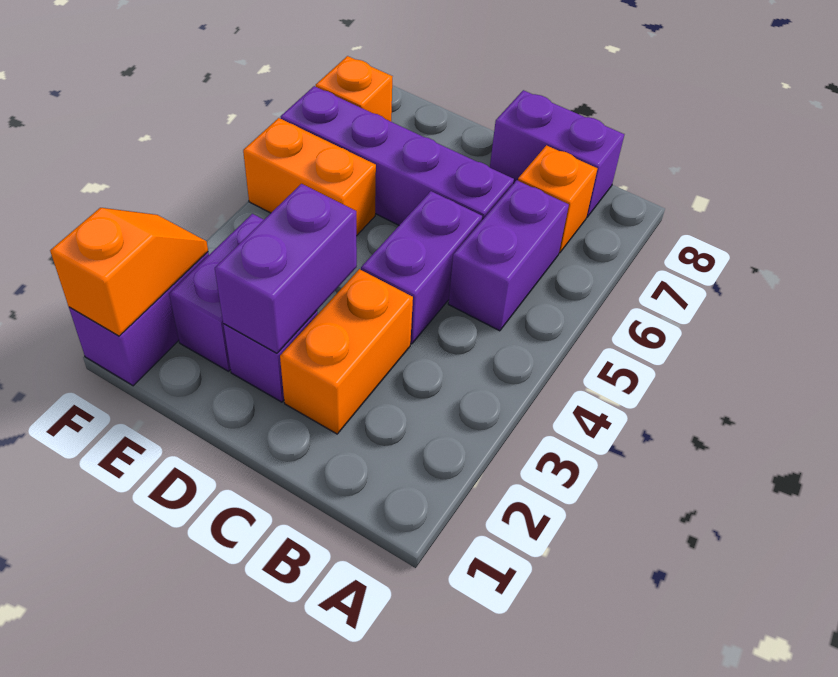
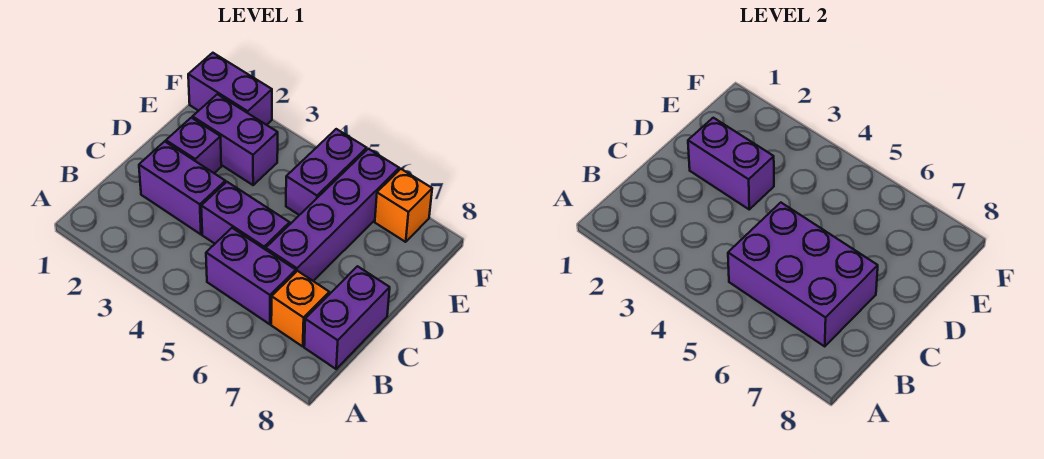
none -> purple 2x3 brick [728,203,878,346]
orange 1x2 brick [280,269,413,434] -> purple 1x2 brick [139,141,225,234]
orange 1x2 brick [243,118,376,236] -> purple 1x2 brick [286,129,367,215]
orange 1x2 slope [50,208,208,336] -> none

